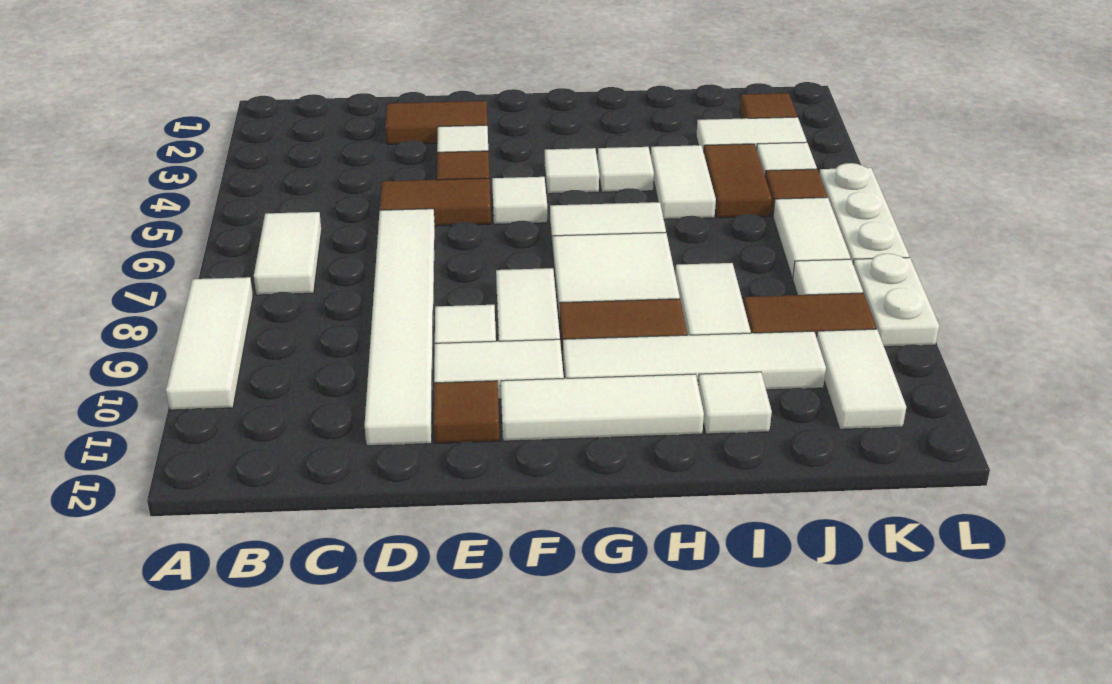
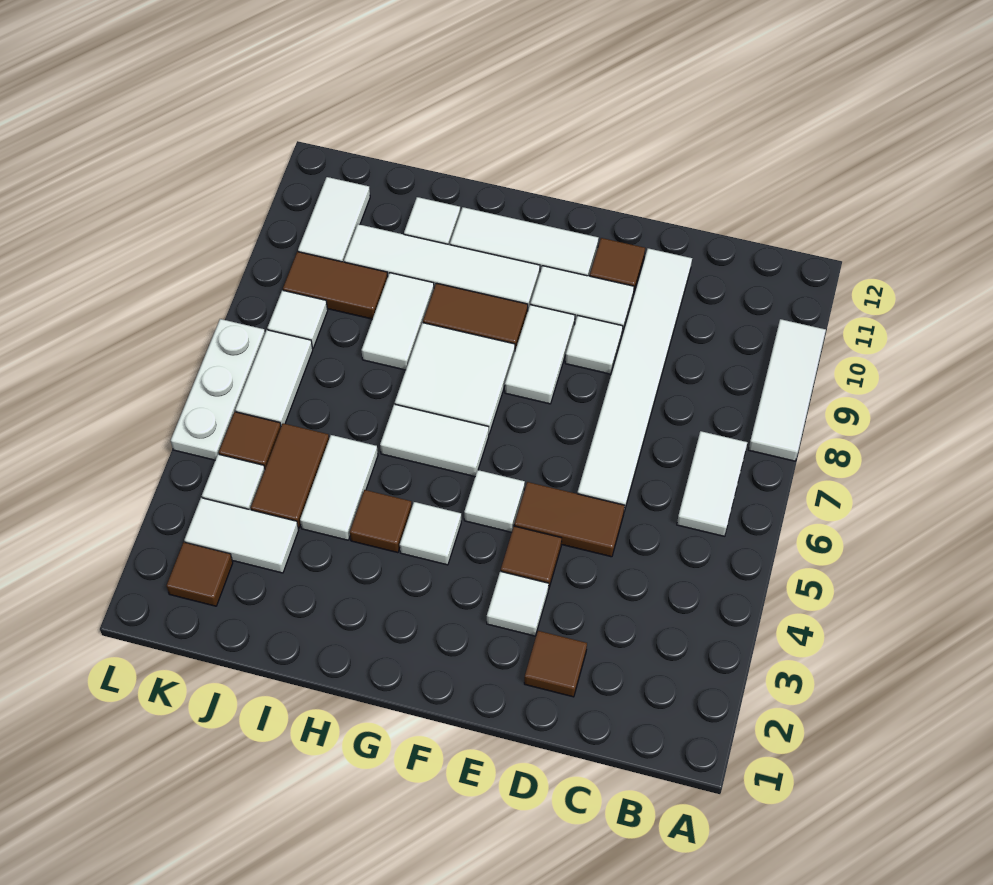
brown 1x2 tile [385,101,487,144] -> brown 1x1 tile [524,631,587,697]
white 1x1 tile [598,147,654,192] -> brown 1x1 tile [350,490,412,553]
white 1x2 plate [853,254,939,347] -> none

